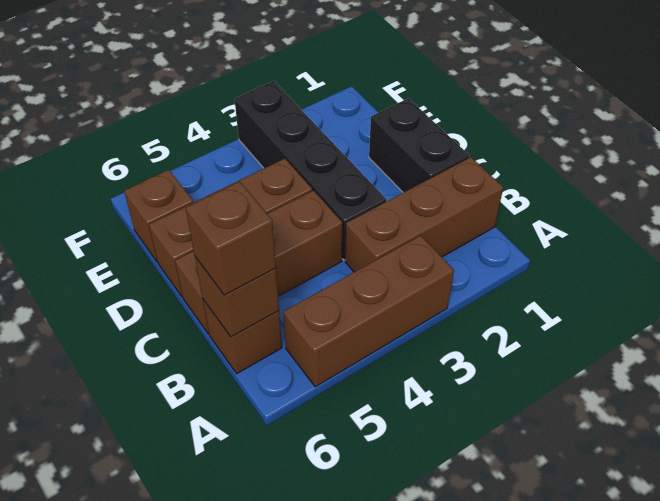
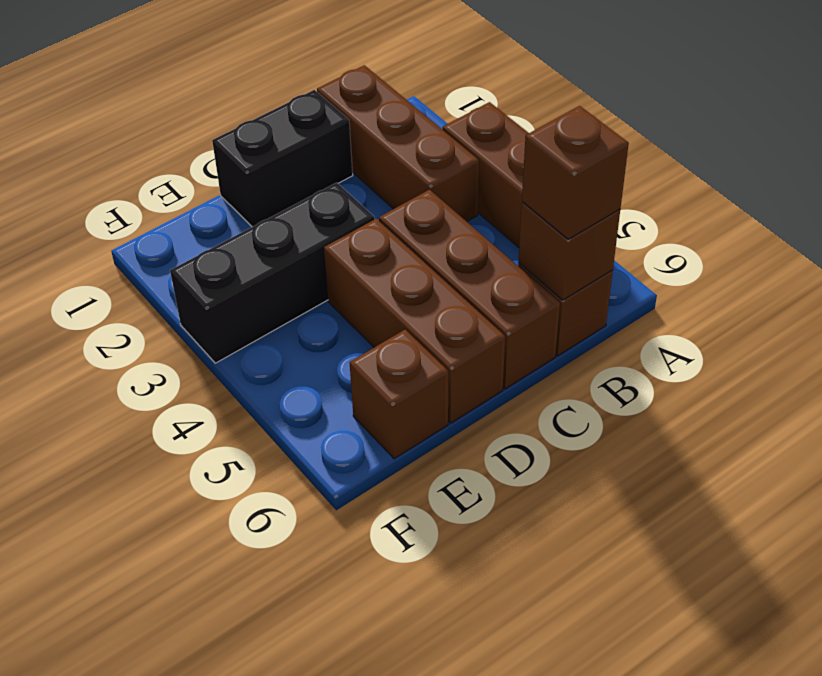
black 1x4 brick [235,81,387,260] -> black 1x3 brick [170,183,375,363]

